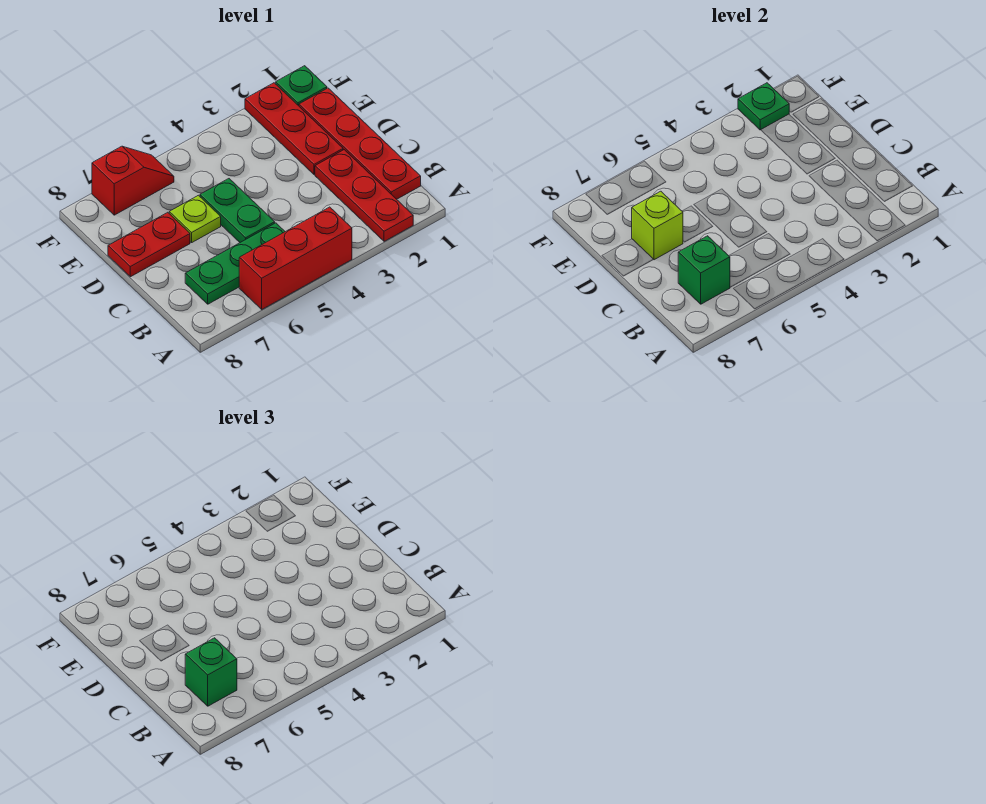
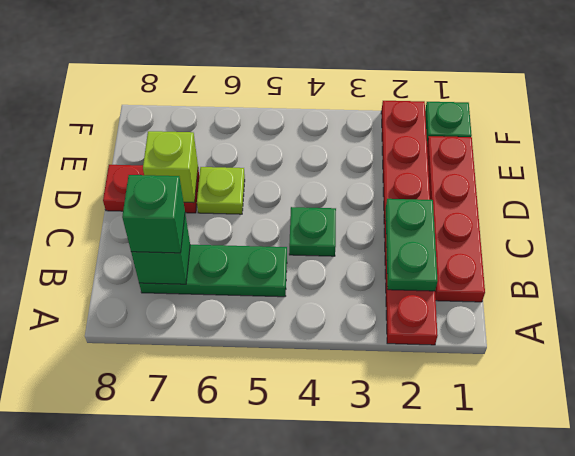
red 1x3 brick [239,207,352,309] -> none
green 1x2 plate [200,179,275,242] -> green 1x2 plate moved to [385,199,438,291]
green 1x1 plate [738,83,789,130] -> green 1x1 plate moved to [289,207,336,256]
red 1x2 slope [92,146,174,215] -> none

